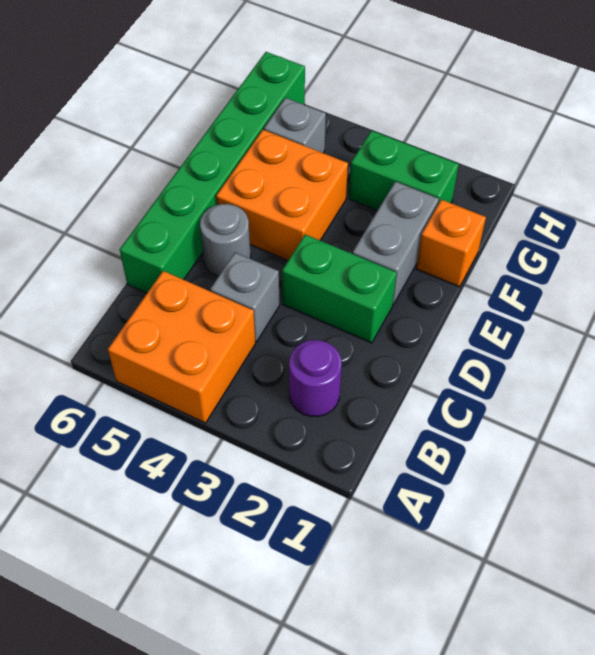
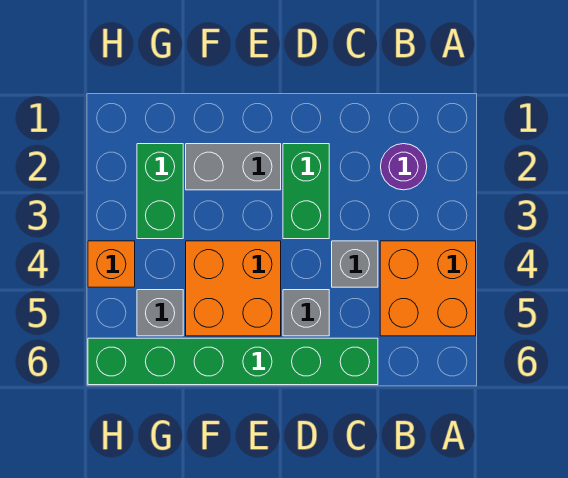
grey 1x1 round brick [200,204,251,276] -> grey 1x1 brick [283,290,329,336]
orange 1x1 brick [416,200,486,287] -> orange 1x1 brick moved to [88,241,135,287]

